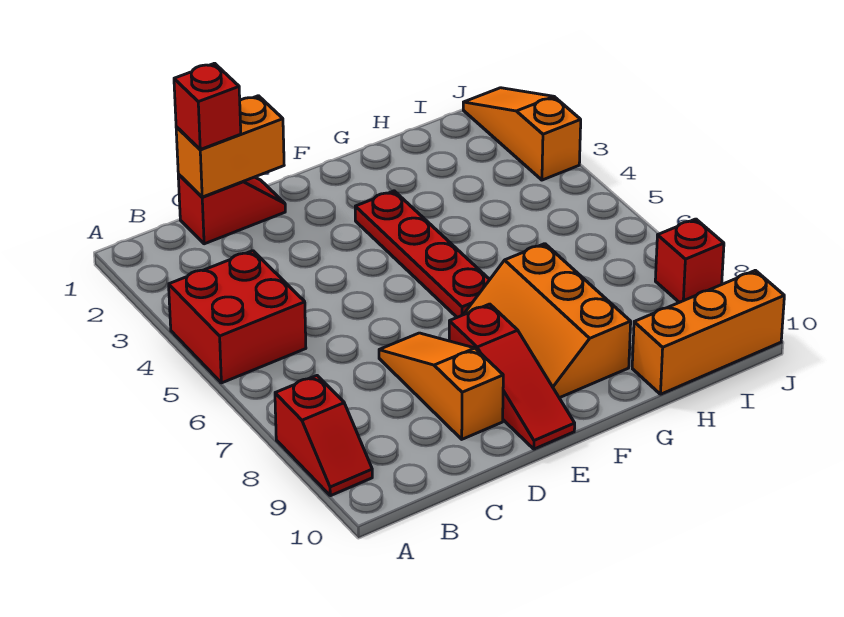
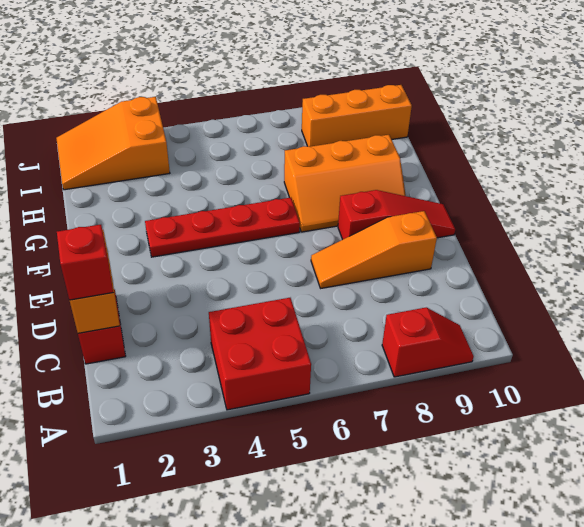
orange 1x3 brick [632,270,784,394] -> orange 1x3 brick turned to [302,85,412,147]
orange 1x3 slope [463,88,581,180] -> orange 2x3 slope [56,97,170,190]
red 1x1 brick [655,219,724,302] -> none

